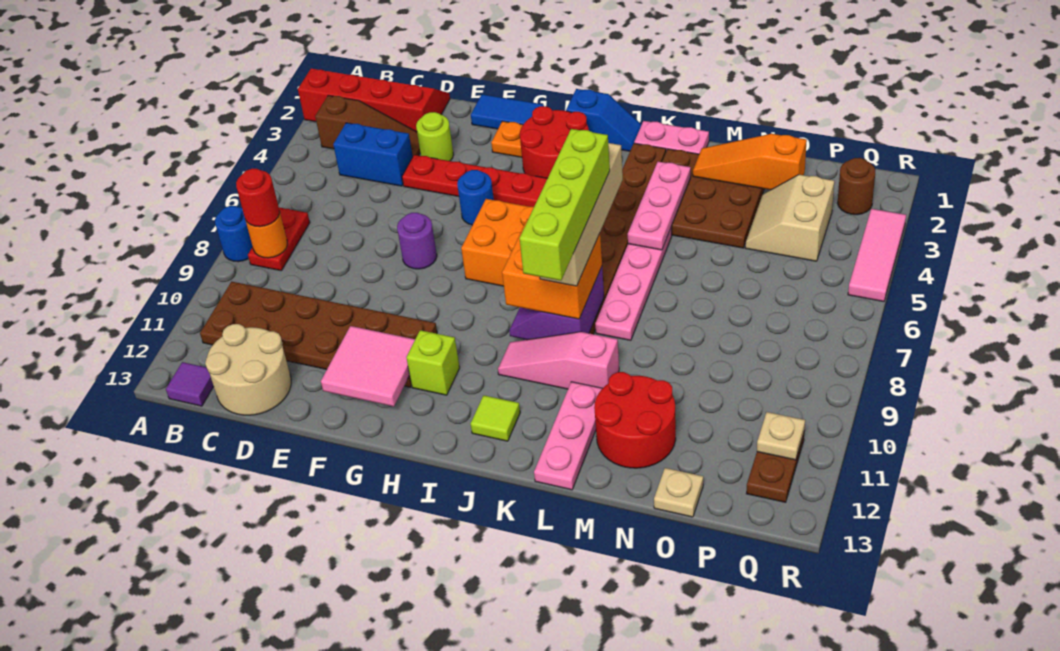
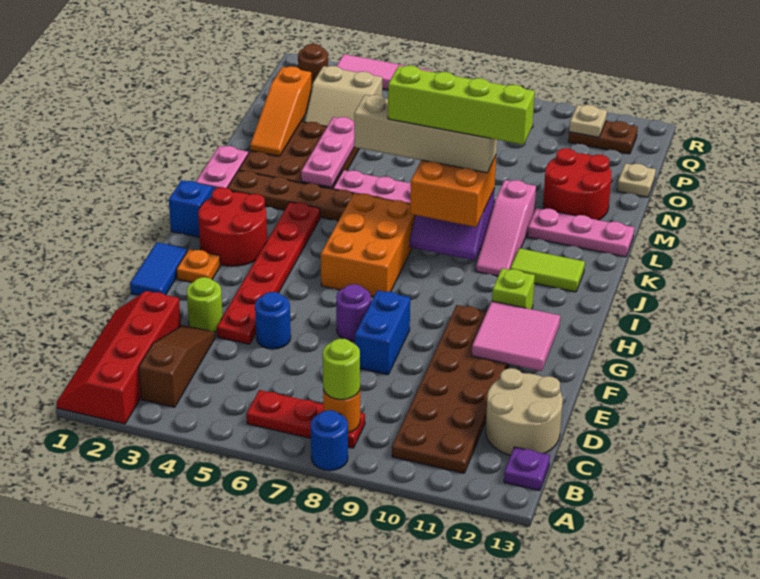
red 1x2 plate [248,207,310,271] -> red 1x3 plate [247,390,365,448]
red 1x1 round brick [236,169,280,227] -> lime 1x1 round brick [323,339,360,400]
purple 1x1 tile [166,362,214,406] -> purple 1x1 plate [504,447,550,491]
blue 1x2 brick [333,123,413,186] -> blue 1x2 brick moved to [355,290,410,375]
blue 1x1 round brick [457,170,494,225] -> blue 1x1 round brick moved to [255,292,291,349]
lime 1x1 tile [471,395,520,441] -> lime 1x2 tile [510,248,585,292]
pink 1x3 plate [628,162,691,250] -> pink 1x3 plate turned to [301,117,354,187]

